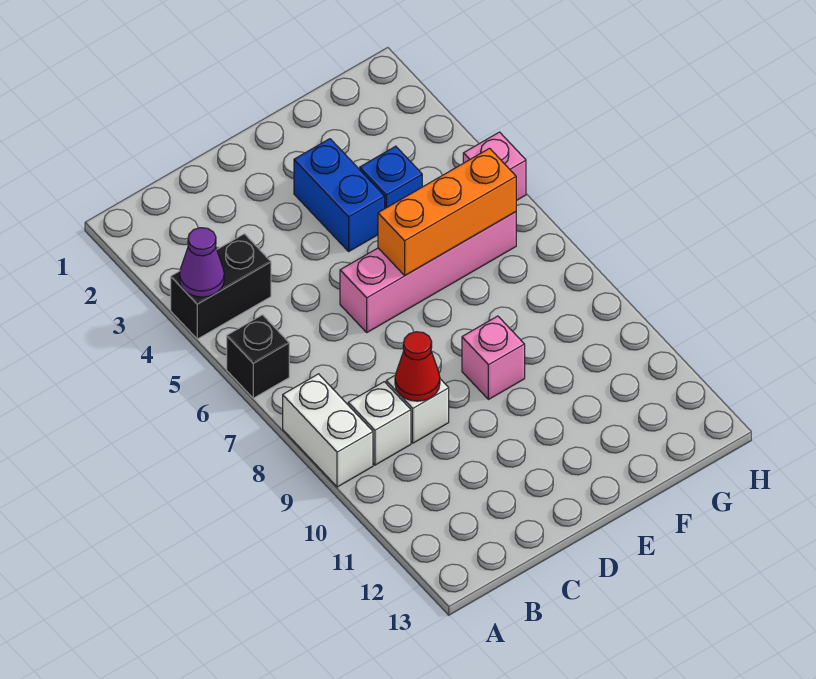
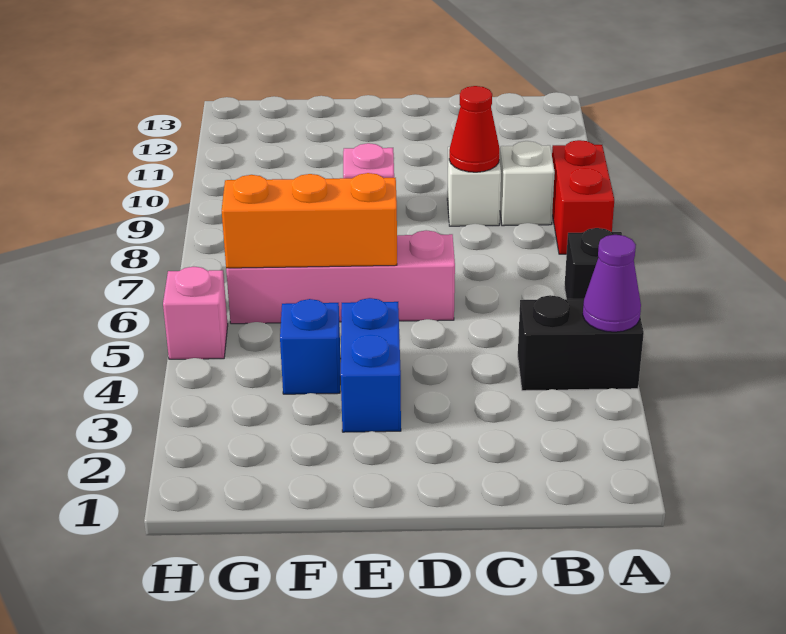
white 1x2 brick [283,374,373,487] -> red 1x2 brick [552,140,614,254]

